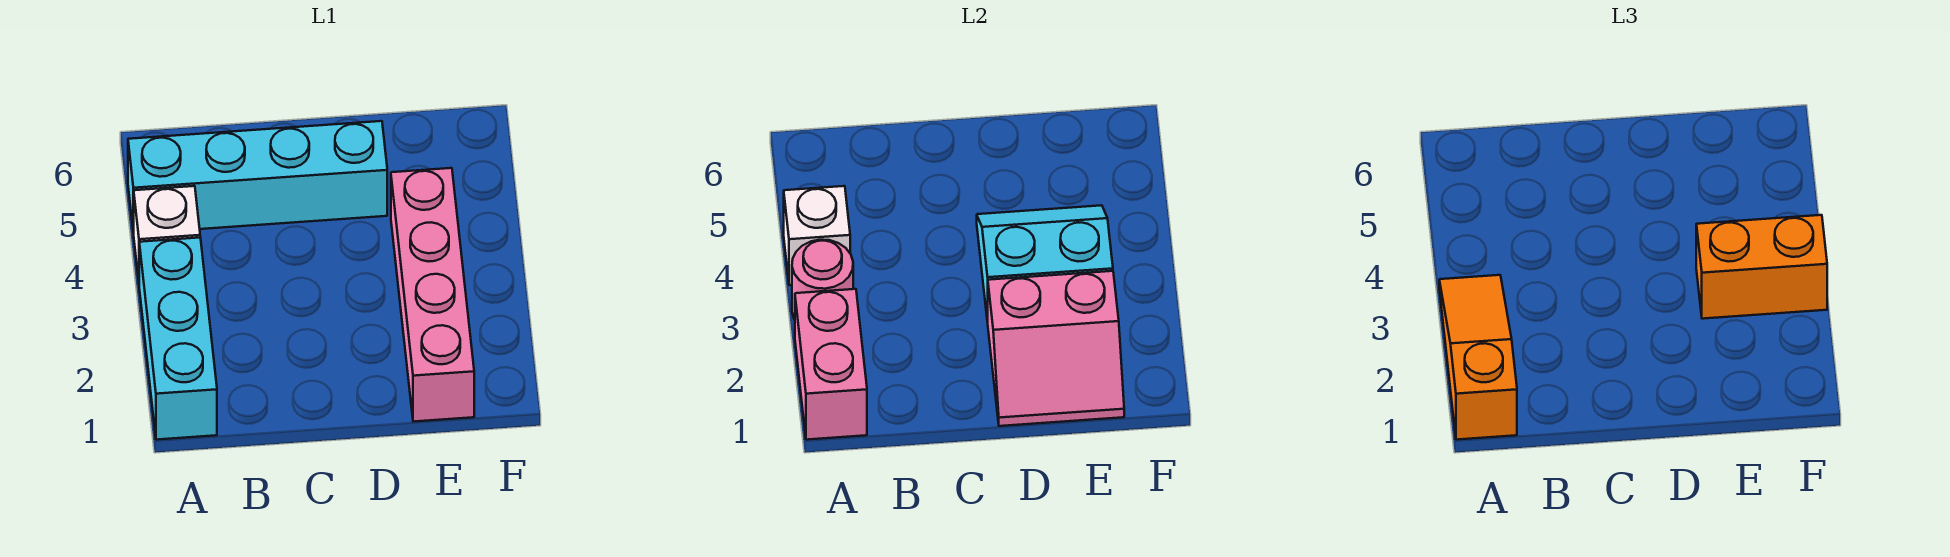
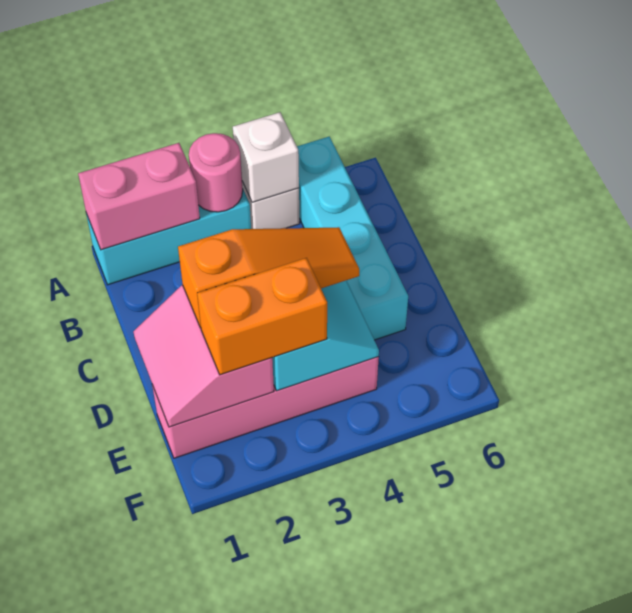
orange 1x3 slope [1439,275,1517,440] -> orange 1x3 slope moved to [178,227,359,328]
orange 1x2 brick [1696,215,1827,319] -> orange 1x2 brick turned to [197,258,327,375]

